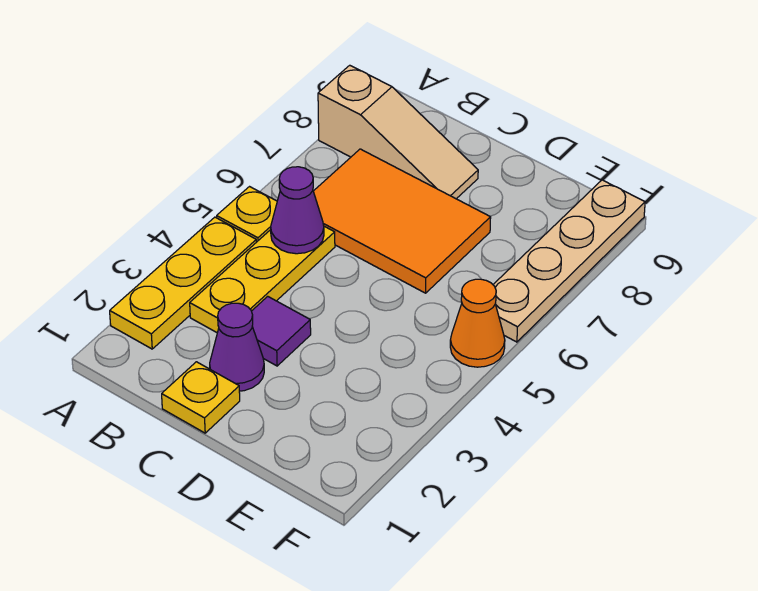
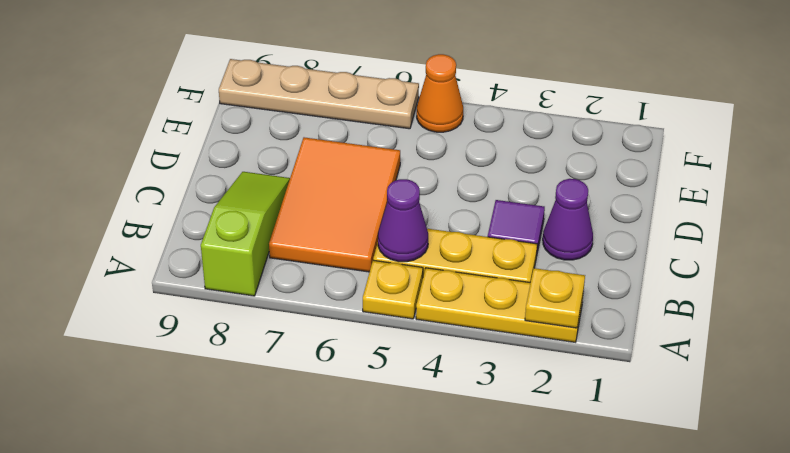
tan 1x3 slope [318,65,478,199] -> lime 1x3 slope [201,172,290,296]
yellow 1x1 plate [162,362,240,433] -> yellow 1x1 plate moved to [525,268,585,328]

